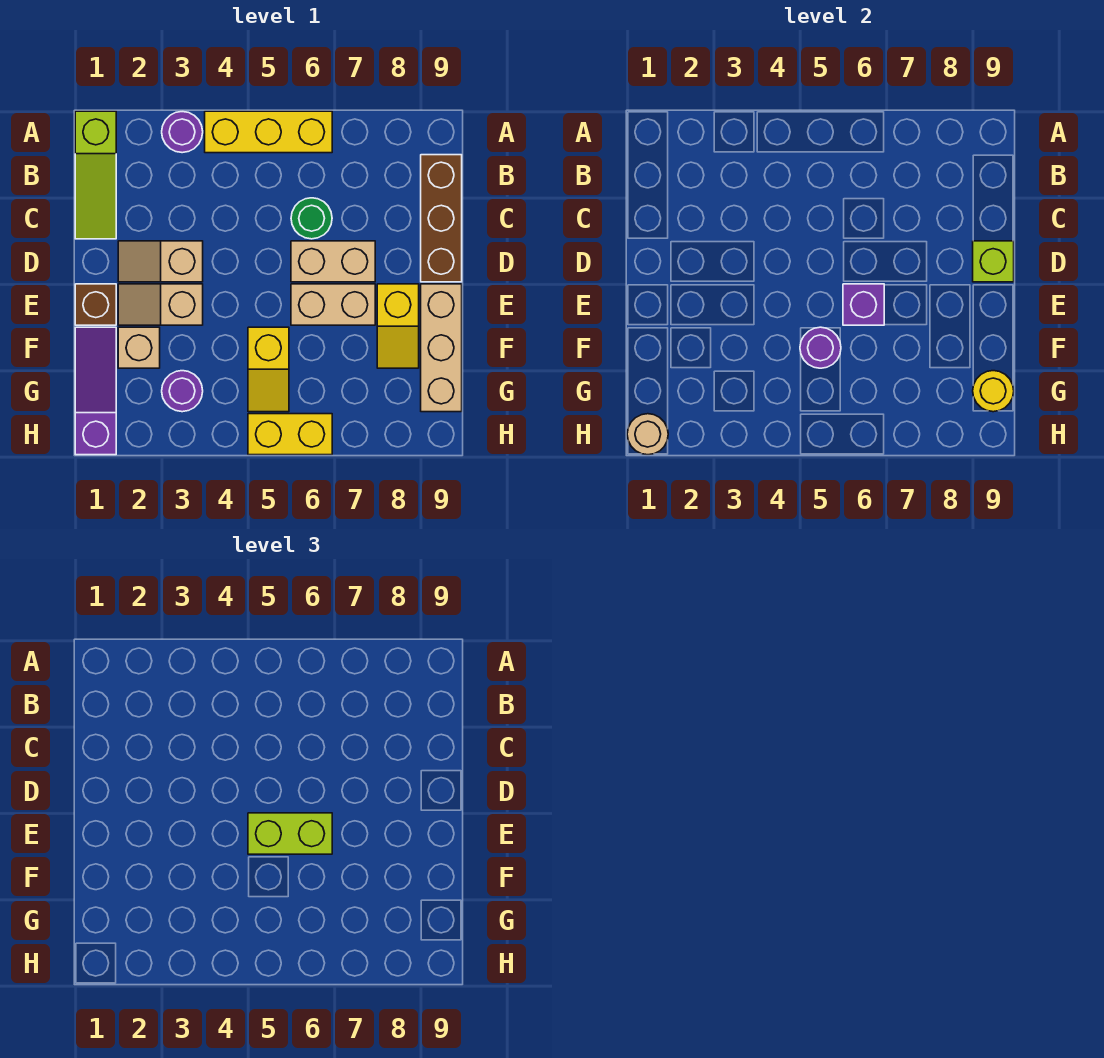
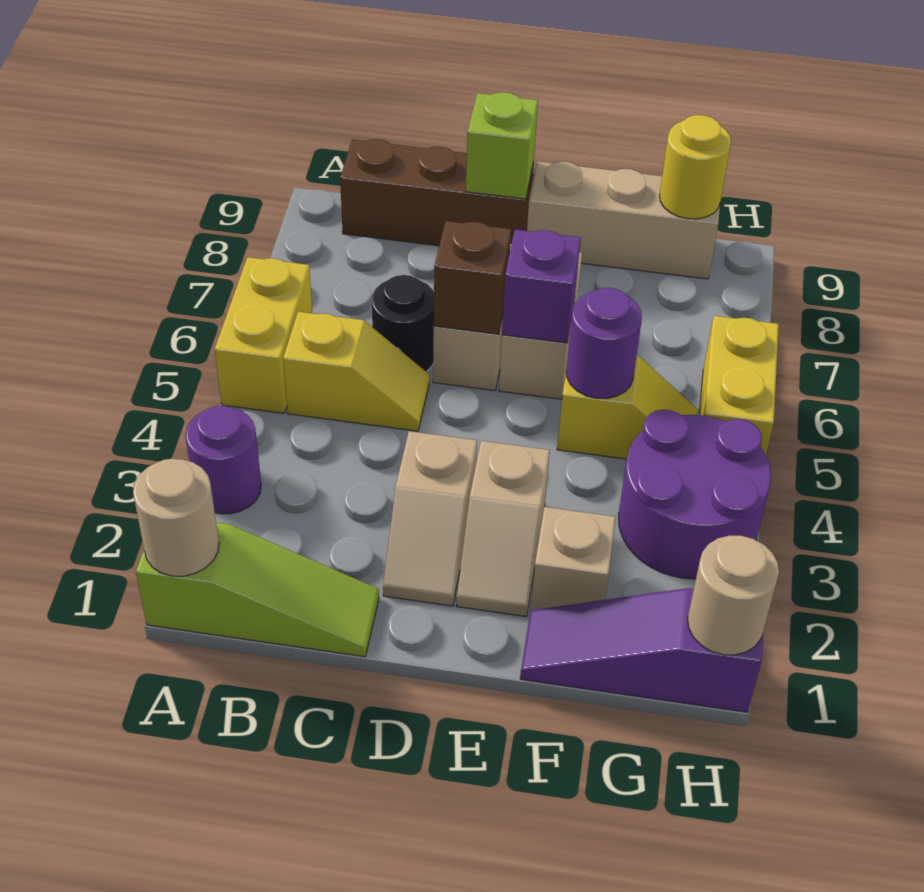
none -> tan 1x1 round brick [133,459,219,576]
yellow 1x3 brick [205,111,332,153] -> yellow 1x2 brick [215,257,312,413]
green 1x1 round brick [291,198,332,239] -> black 1x1 round brick [372,275,434,372]
brown 1x1 brick [75,284,116,325] -> brown 1x1 brick moved to [434,221,511,334]
lime 1x2 brick [248,813,332,854] -> none
yellow 1x2 slope [377,284,419,368] -> yellow 1x2 slope moved to [283,312,429,431]
purple 1x1 round brick [162,371,203,412] -> purple 2x2 round brick [619,410,771,579]

